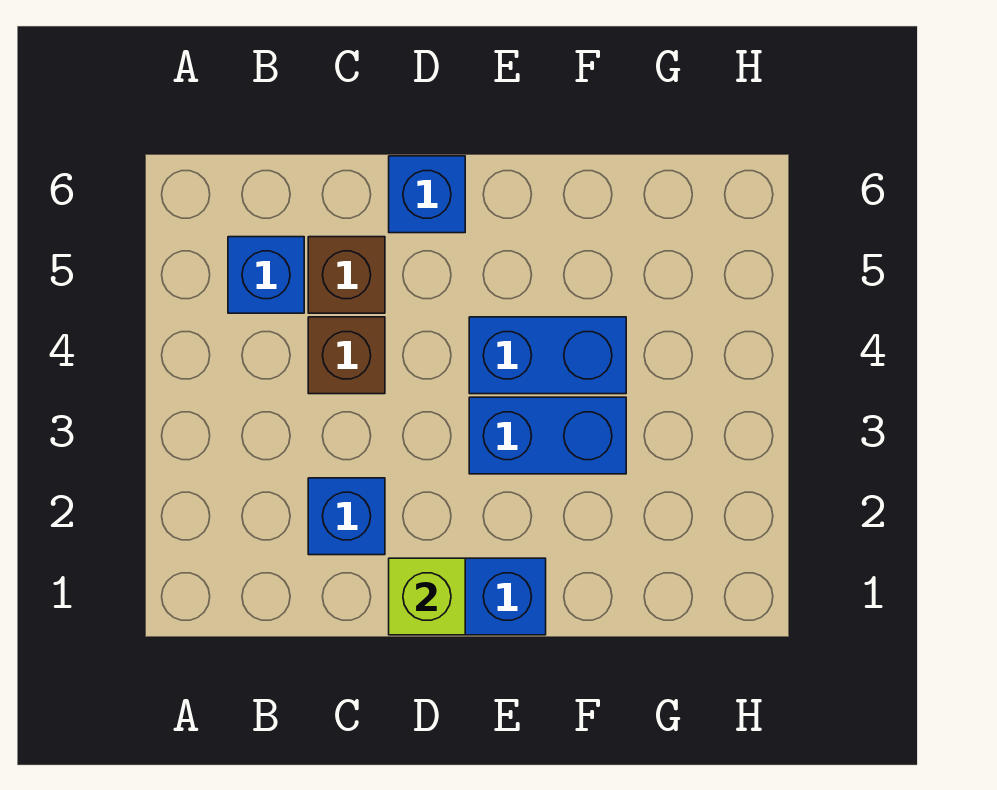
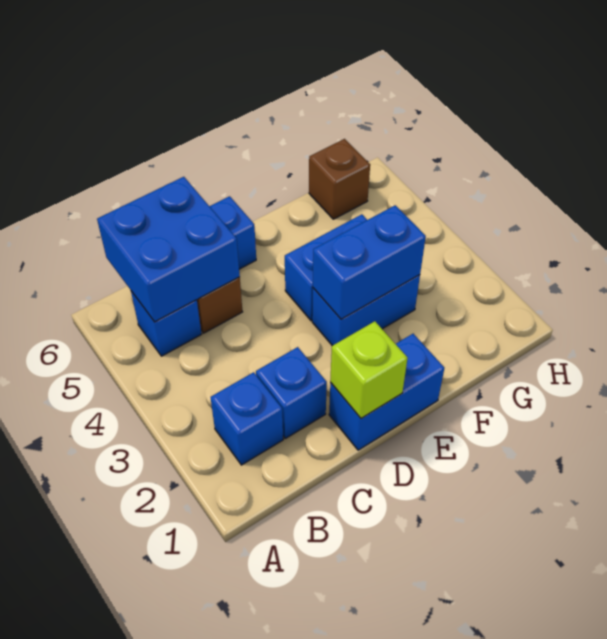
none -> blue 1x1 brick [210,372,283,465]
none -> blue 2x2 brick [97,177,240,322]
brown 1x1 brick [308,317,385,394] -> brown 1x1 brick moved to [309,139,370,219]
none -> blue 1x2 brick [313,205,426,319]

